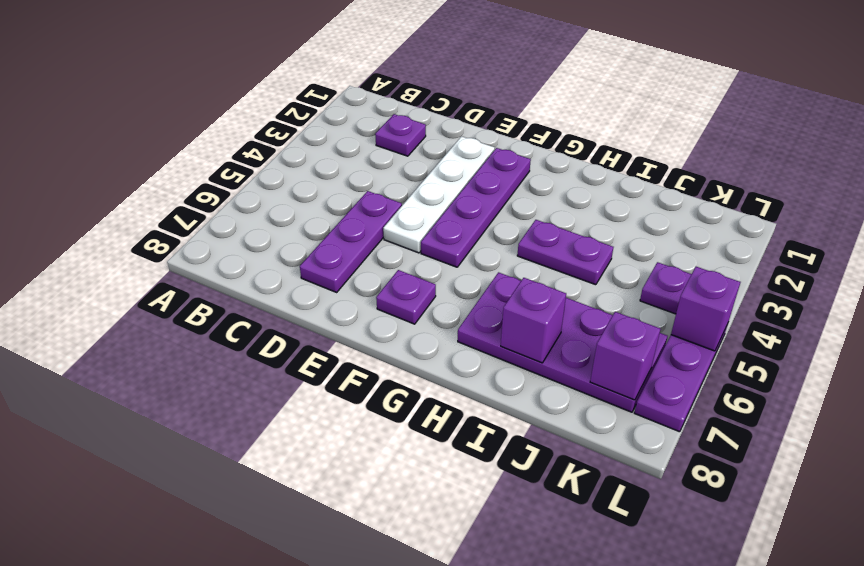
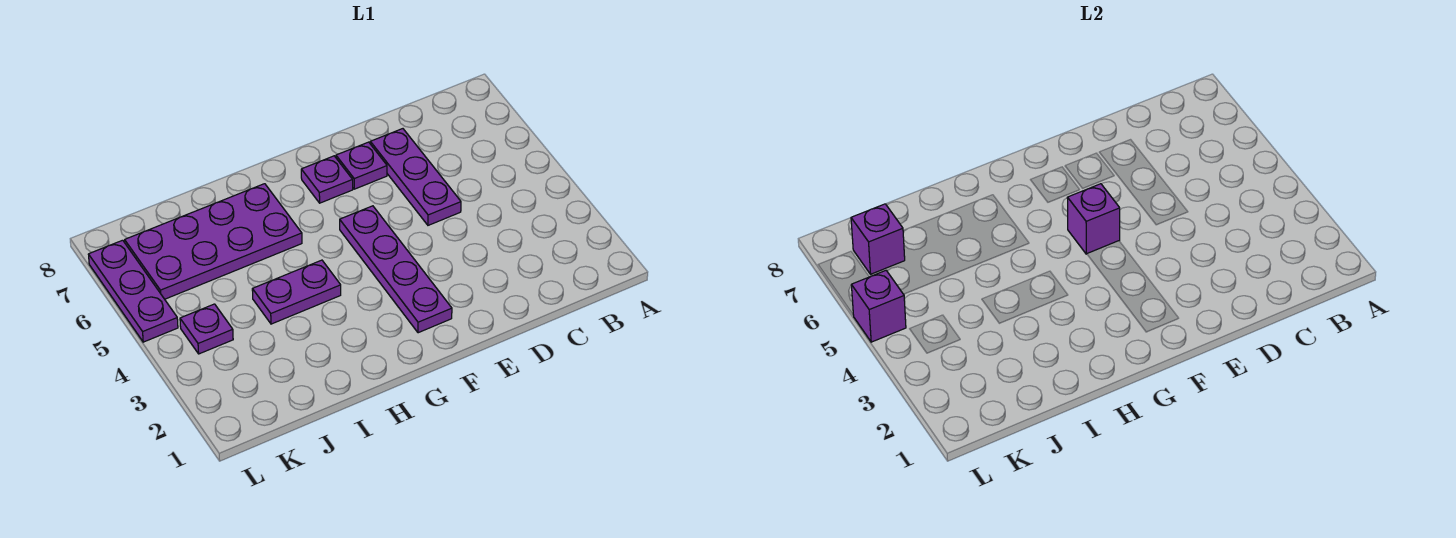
purple 1x1 plate [375,114,426,156] -> purple 1x1 plate moved to [336,142,387,189]
white 1x4 plate [383,136,495,253] -> none
purple 1x1 brick [501,278,566,363] -> purple 1x1 brick moved to [1067,184,1120,254]

